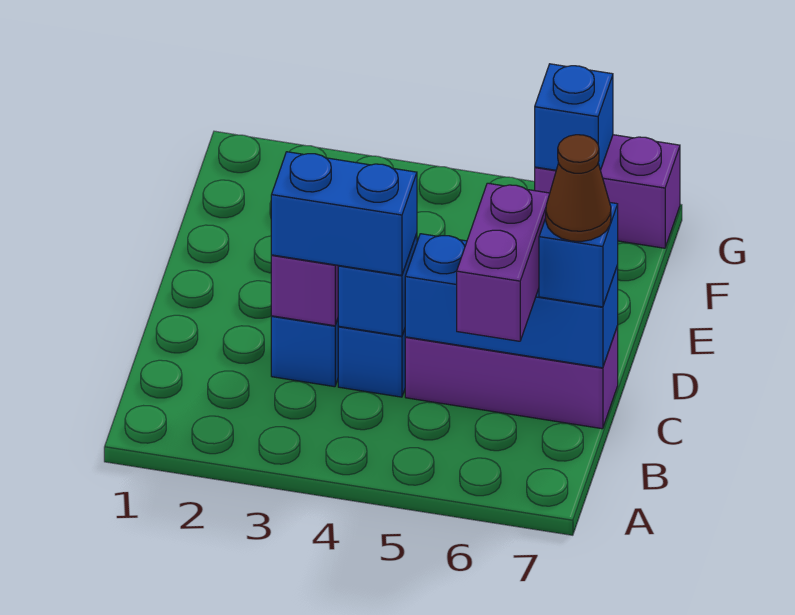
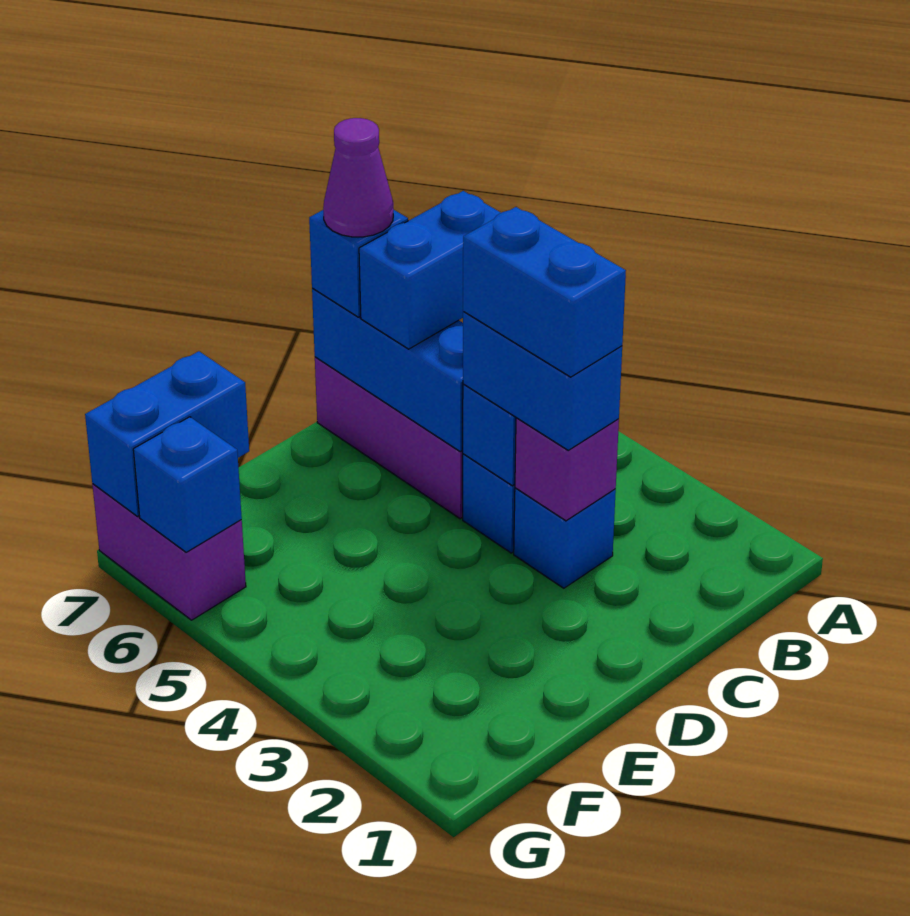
purple 1x2 brick [457,183,550,341] -> blue 1x2 brick [359,191,501,349]
none -> blue 1x2 brick [463,207,626,377]
brown 1x1 cone [546,135,611,241] -> purple 1x1 cone [323,118,393,237]
none -> blue 1x2 brick [85,351,249,516]

